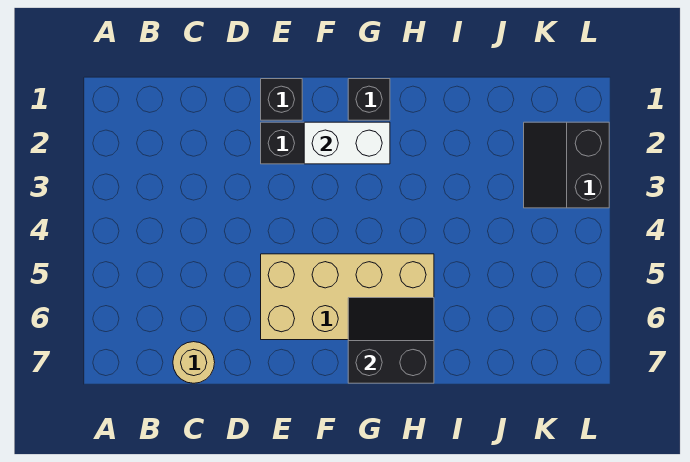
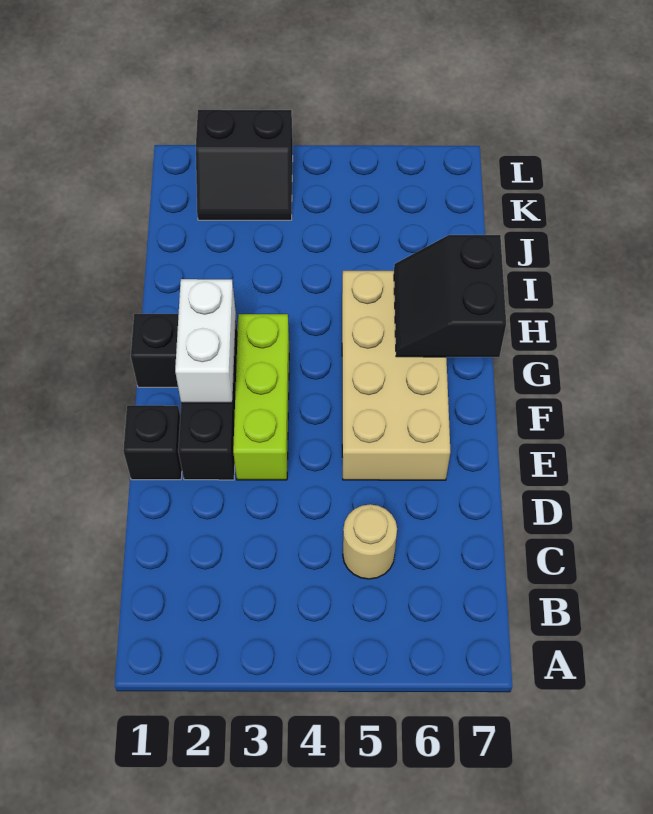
tan 1x1 round brick [173,342,215,383] -> tan 1x1 round brick moved to [343,504,397,579]
none -> lime 1x3 brick [233,314,289,480]

